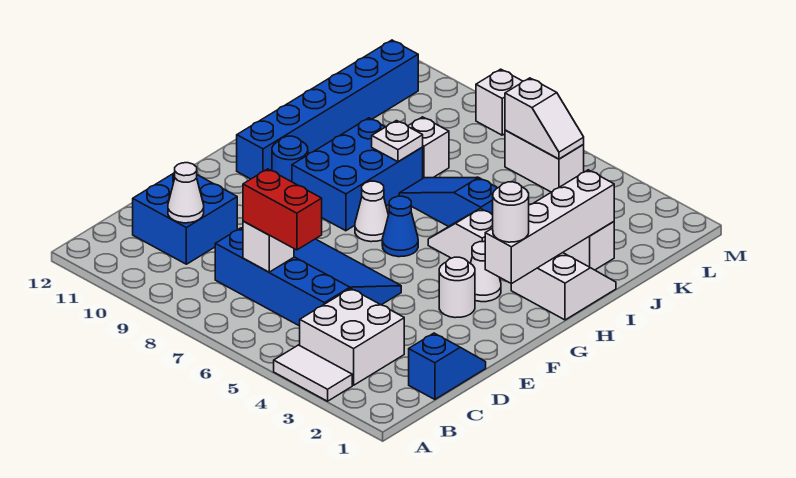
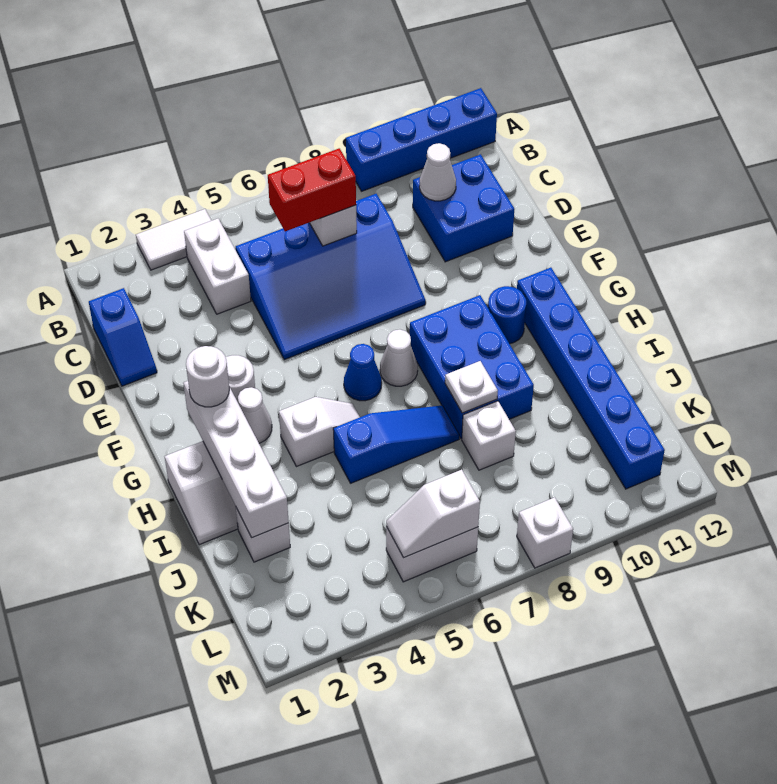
none -> blue 1x4 brick [346,88,497,191]
white 2x2 brick [300,288,404,385] -> white 1x2 brick [184,219,251,314]

